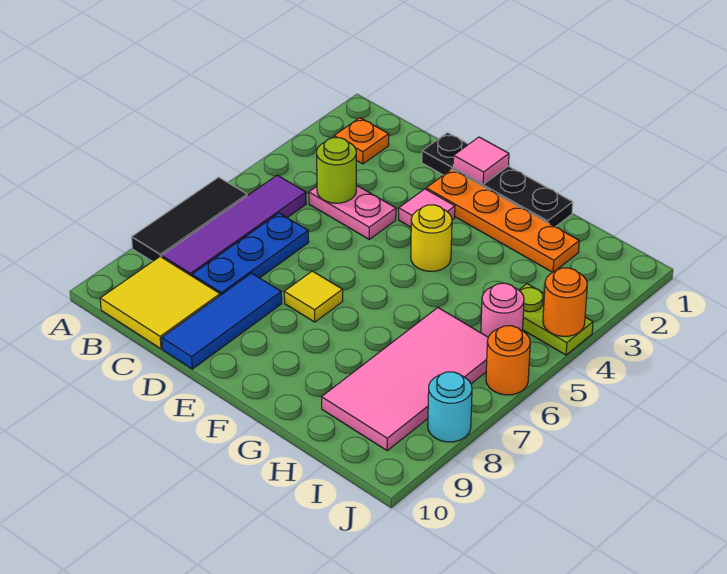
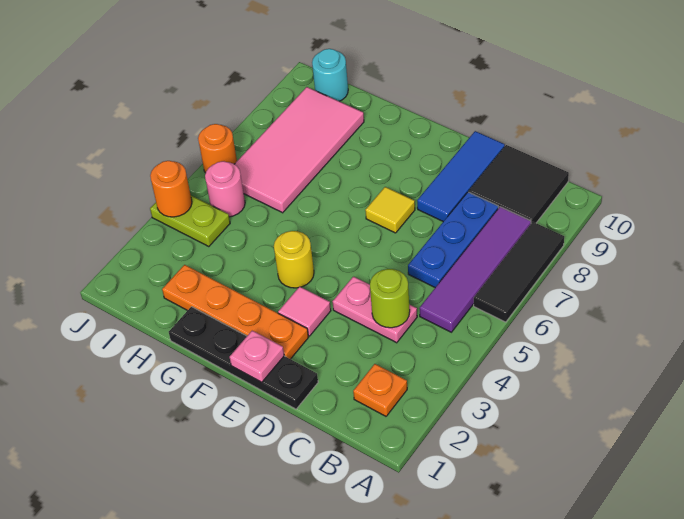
yellow 2x2 tile [100,257,220,349] -> black 2x2 tile [469,145,569,223]
pink 1x1 tile [453,137,509,184] -> pink 1x1 plate [230,331,284,382]
cyan 1x1 round brick [428,372,472,442] -> cyan 1x1 round brick moved to [312,49,348,101]

